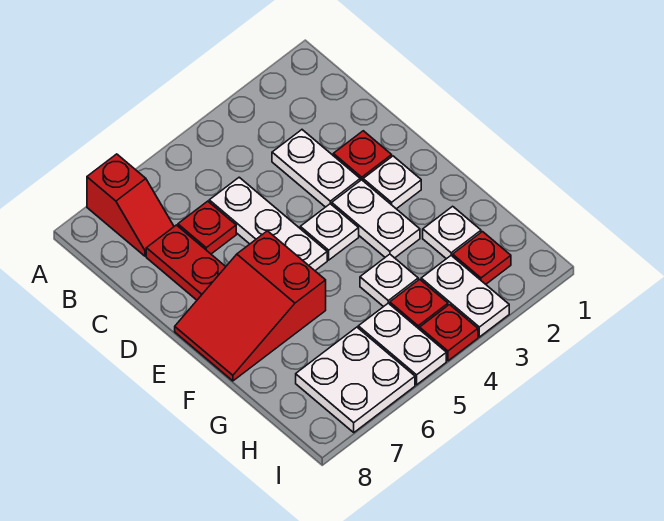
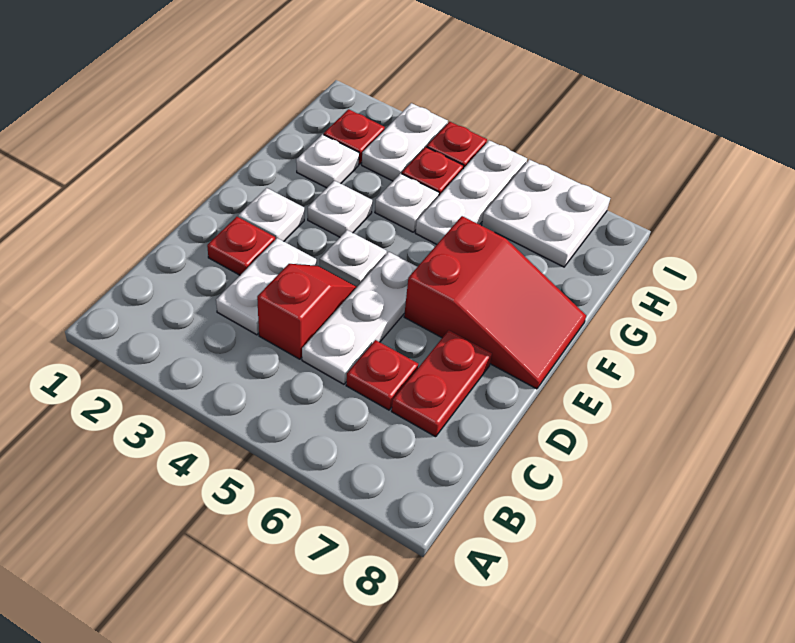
red 1x2 slope [87,154,174,256] -> red 1x2 slope moved to [257,264,357,359]
white 1x2 plate [332,180,420,258] -> white 1x1 plate [308,181,372,237]
white 1x2 plate [358,303,446,385] -> white 1x3 plate [415,140,527,244]

